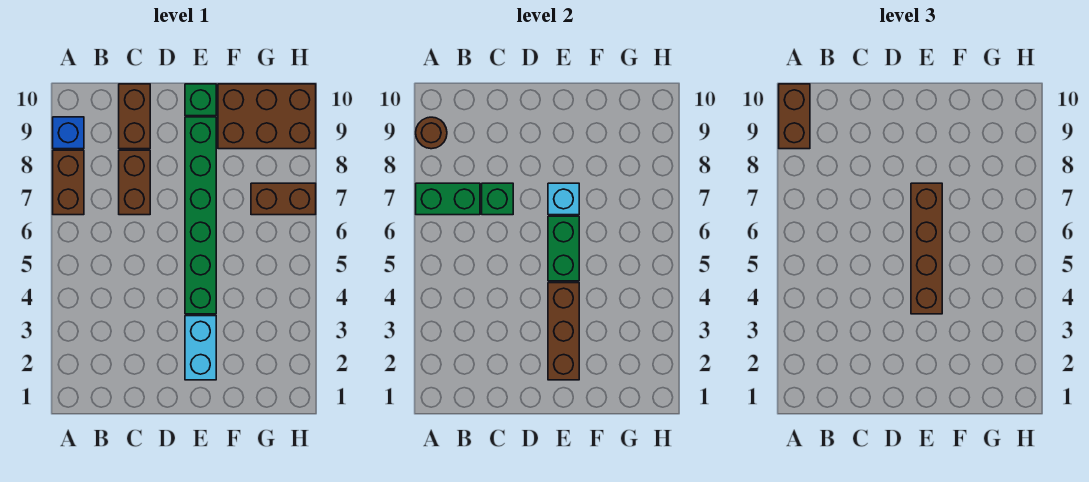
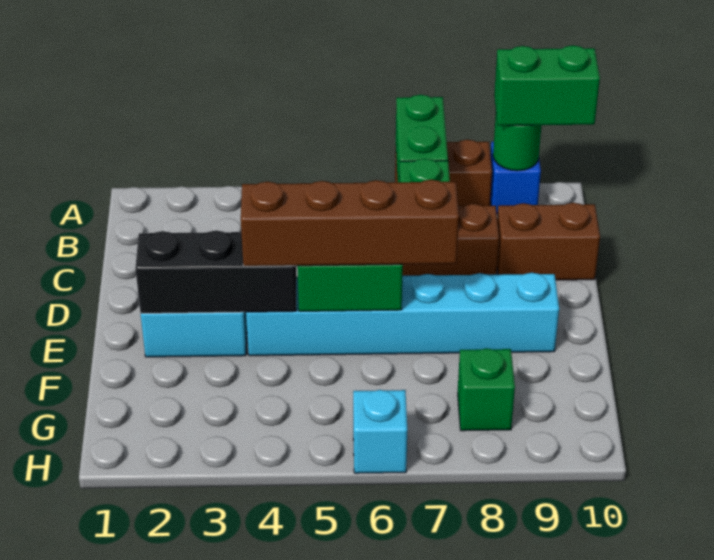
brown 1x1 round brick [416,117,447,149] -> green 1x1 round brick [493,116,541,171]
brown 1x2 brick [779,84,810,149] -> green 1x2 brick [494,45,600,126]
brown 1x3 brick [548,283,579,380] -> black 1x3 brick [135,230,297,313]
green 1x6 brick [185,117,216,314] -> cyan 1x6 brick [246,273,559,356]
cyan 1x1 brick [548,183,579,215] -> cyan 1x1 brick moved to [353,390,407,473]
green 1x1 brick [185,84,216,116] -> green 1x1 brick moved to [458,348,515,431]
brown 2x3 brick [218,84,316,149] -> none
brown 1x2 brick [251,183,316,215] -> none

